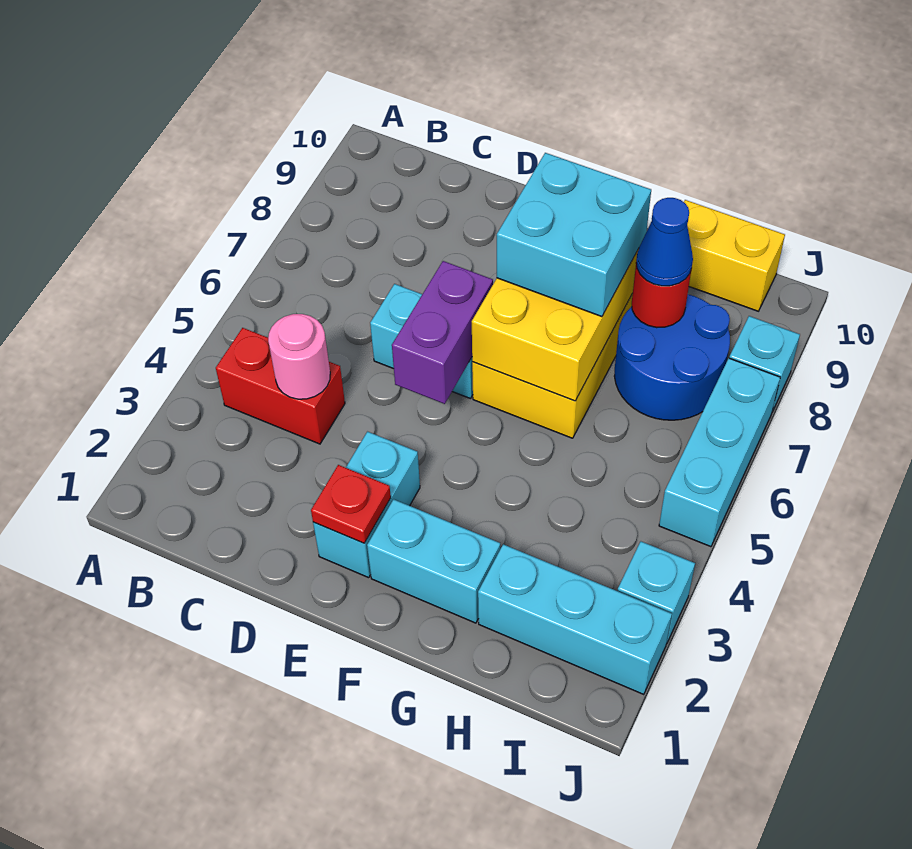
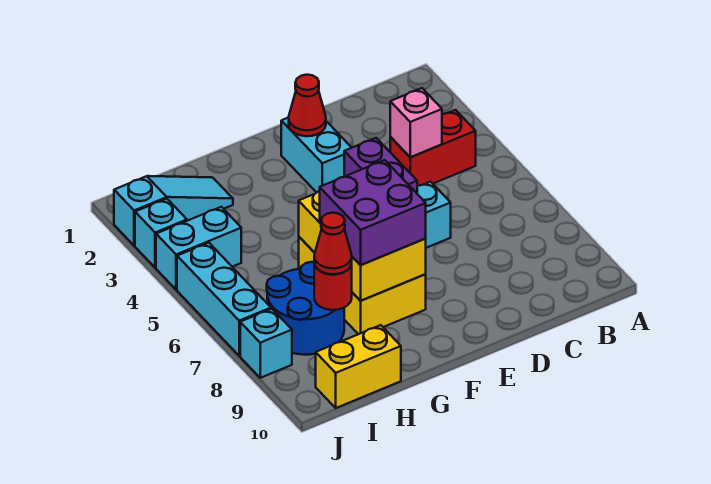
pink 1x1 round brick [268,314,330,399] -> pink 1x1 brick [390,88,442,157]
red 1x1 plate [311,465,391,543] -> red 1x1 cone [289,75,326,136]
cyan 1x2 brick [367,499,500,623] -> cyan 1x2 brick moved to [156,207,241,290]
cyan 2x2 brick [497,153,651,317] -> purple 2x2 brick [320,160,426,265]
cyan 1x3 brick [478,544,672,695] -> cyan 1x3 slope [114,176,233,246]
blue 1x1 cone [636,198,693,286] -> red 1x1 cone [314,213,352,274]

